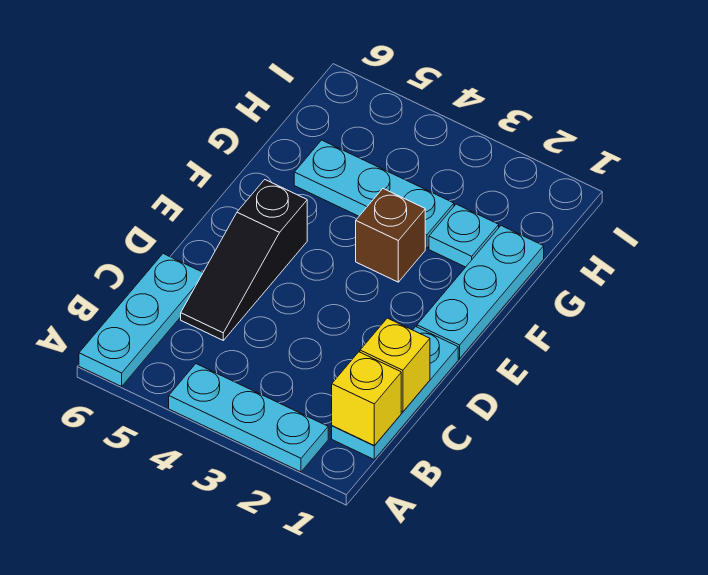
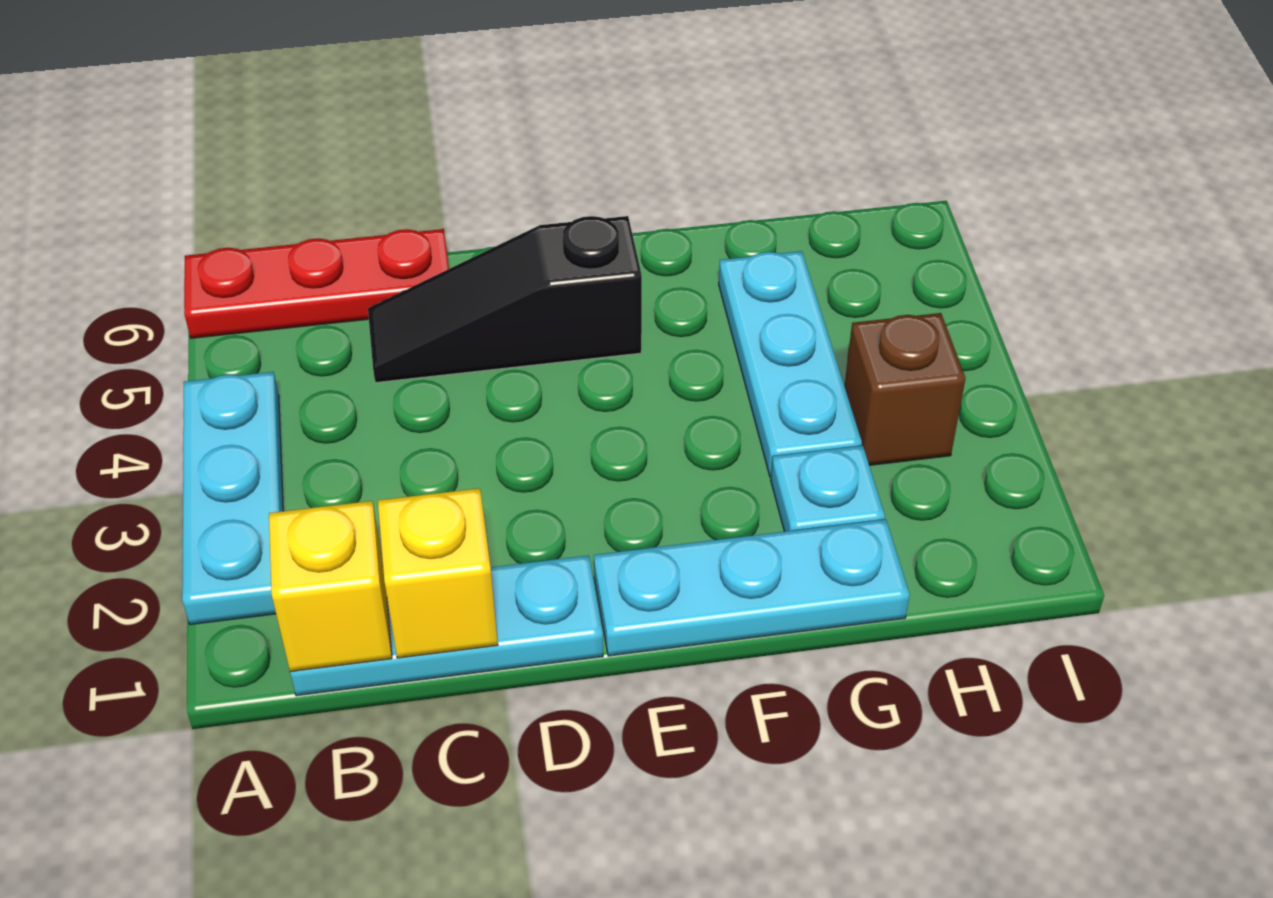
cyan 1x3 plate [79,254,203,386] -> red 1x3 plate [184,229,449,338]
brown 1x1 brick [356,189,425,282] -> brown 1x1 brick moved to [844,313,966,465]

